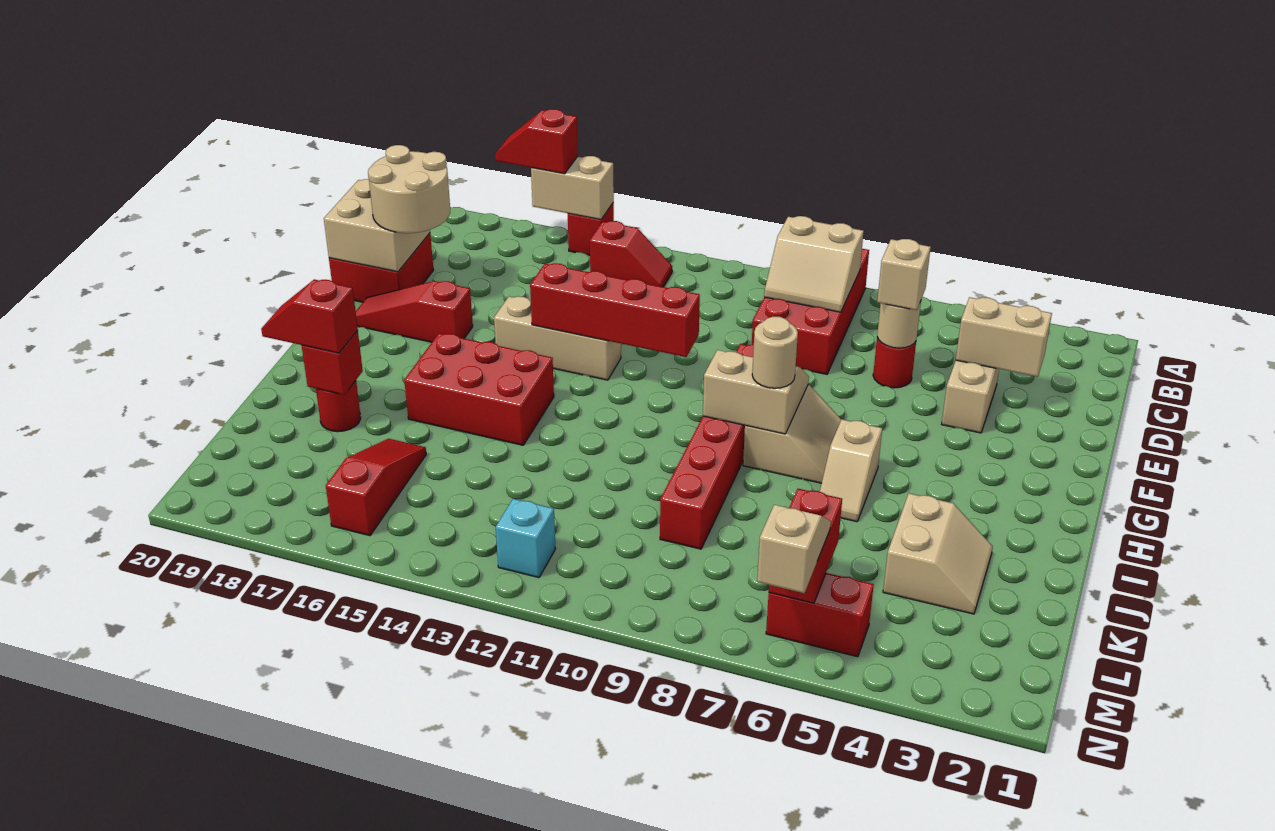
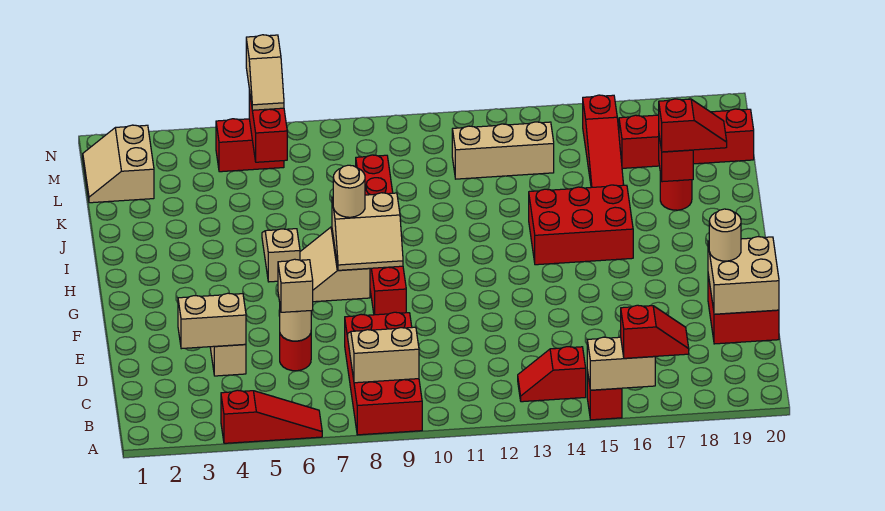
tan 2x2 round brick [368,145,450,233] -> tan 1x1 round brick [709,209,741,261]
red 1x4 brick [530,263,700,357] -> red 1x4 brick moved to [619,109,754,168]
tan 1x3 brick [494,296,621,380] -> tan 1x3 brick moved to [452,122,554,179]
red 1x3 slope [356,281,473,342] -> red 1x3 slope moved to [221,390,322,443]
tan 2x2 slope [883,493,993,614] -> tan 2x2 slope moved to [83,125,154,203]
cyan 1x1 brick [496,499,556,578] -> none

